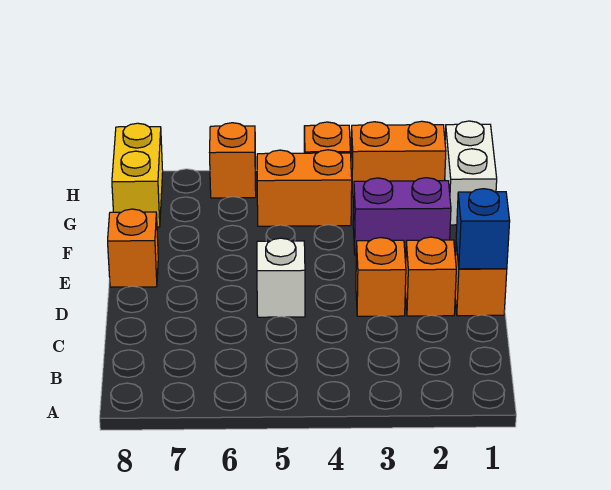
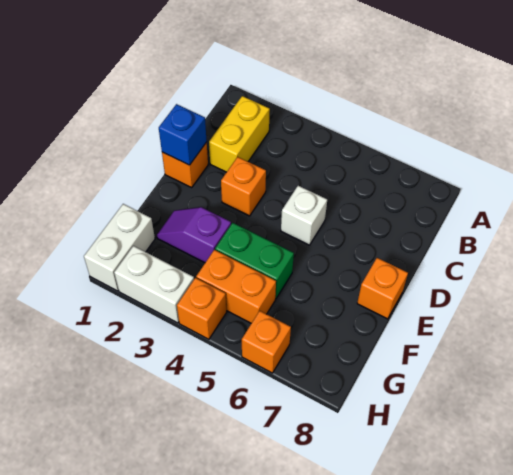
orange 1x1 brick [405,237,456,316] -> none
purple 1x2 brick [353,178,451,255] -> purple 1x2 slope [157,207,231,263]
none -> green 1x2 brick [215,223,294,299]
yellow 1x2 brick [112,123,163,227] -> yellow 1x2 brick moved to [209,96,270,172]
orange 1x2 brick [351,121,446,197] -> white 1x2 brick [114,246,194,323]

